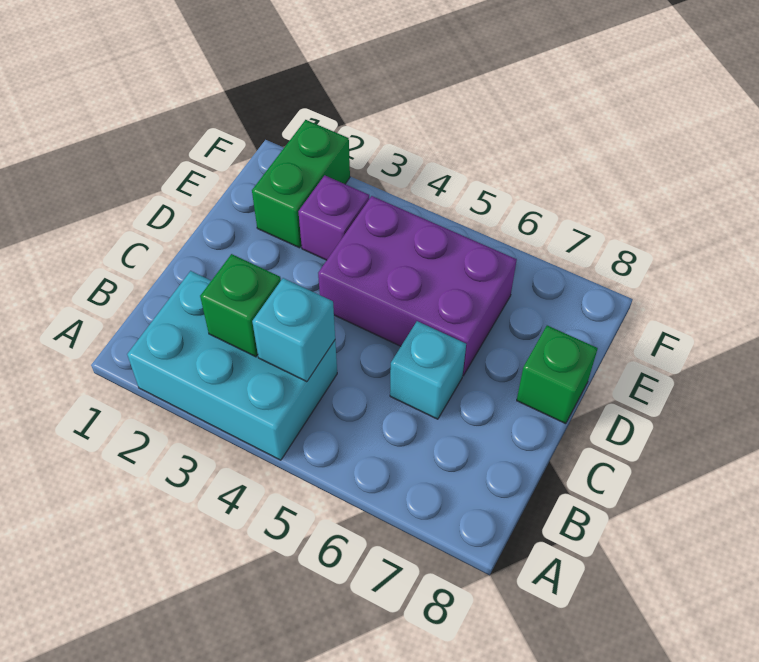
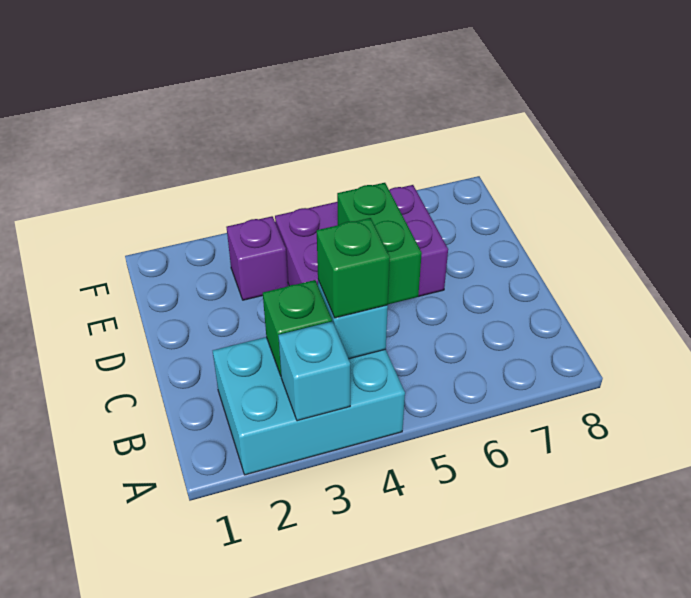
cyan 1x1 brick [390,321,466,419] -> cyan 1x1 brick moved to [278,321,350,421]
green 1x1 brick [517,325,598,424] -> green 1x1 brick moved to [317,218,390,318]
green 1x2 brick [252,120,350,248] -> green 1x2 brick moved to [337,183,422,304]

